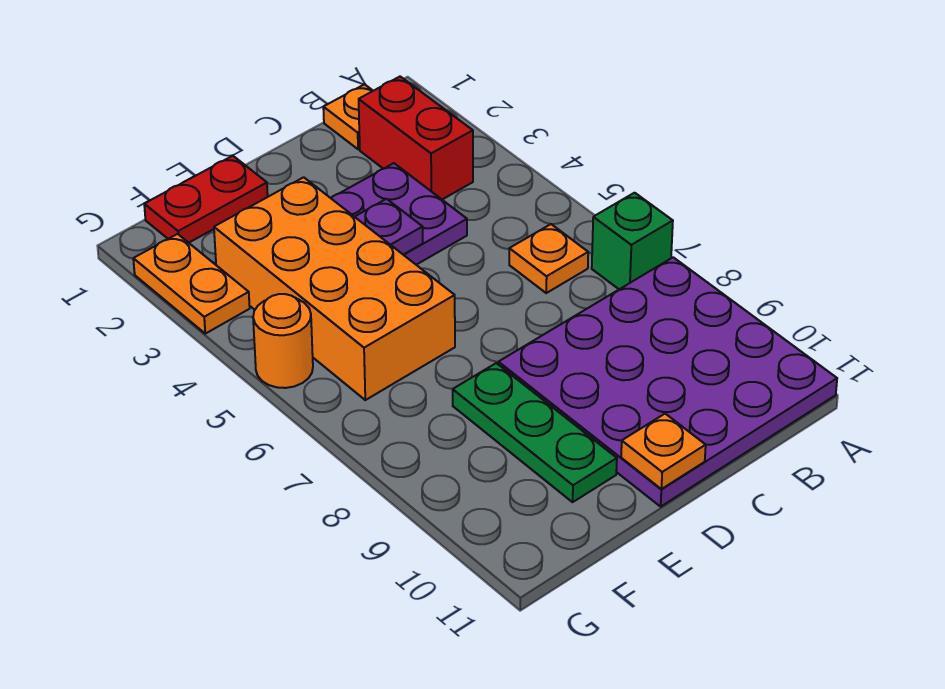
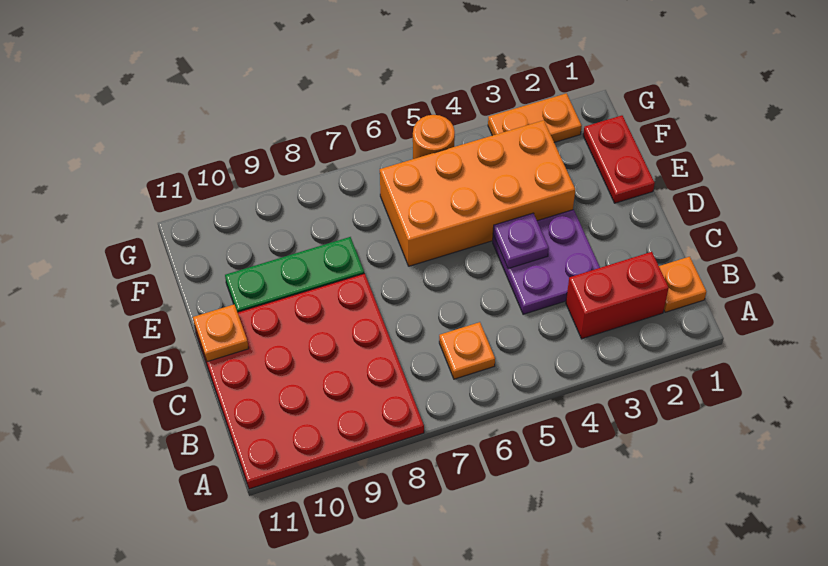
green 1x1 brick [592,193,673,289] -> none
purple 4x4 plate [498,257,837,507] -> red 4x4 plate [195,273,424,489]

